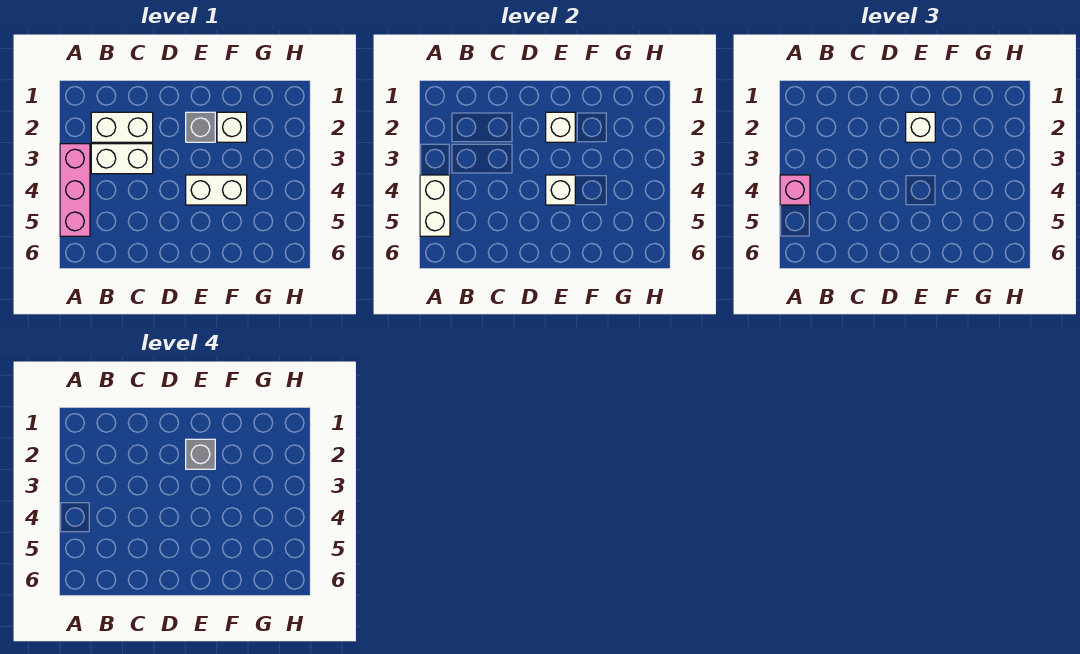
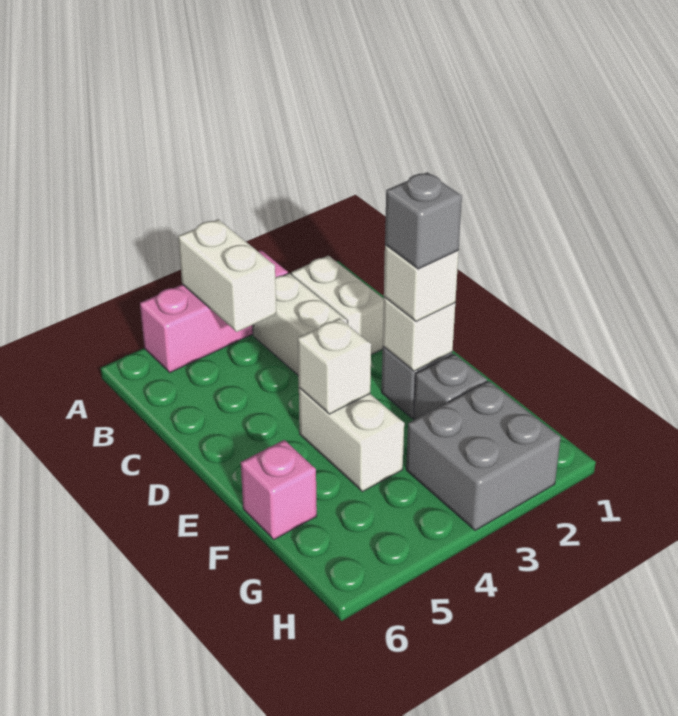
white 1x2 brick [420,175,450,236] -> white 1x2 brick turned to [178,219,276,332]
pink 1x1 brick [780,175,810,205] -> pink 1x1 brick moved to [241,440,317,539]
white 1x1 brick [217,112,247,142] -> grey 1x1 brick [414,354,487,420]
none -> grey 2x2 brick [406,381,561,531]

